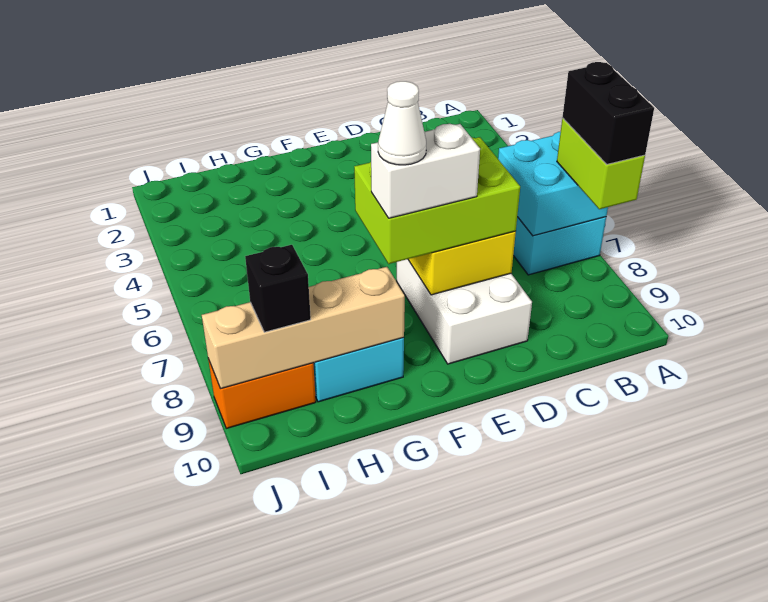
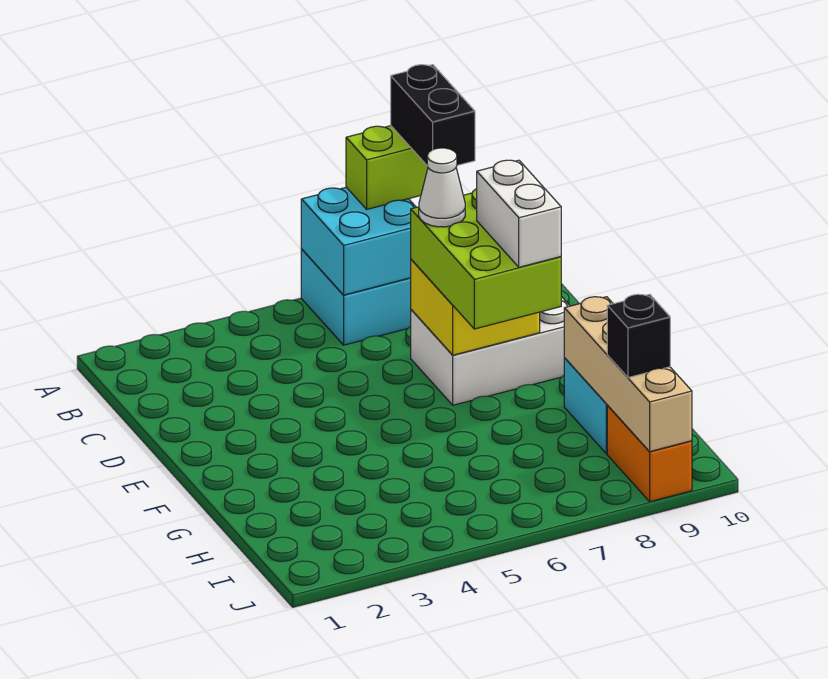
black 1x2 brick [562,62,654,164] -> black 1x2 brick turned to [391,65,475,166]
white 1x1 cone [378,81,426,165] -> white 1x1 cone moved to [419,148,465,227]

